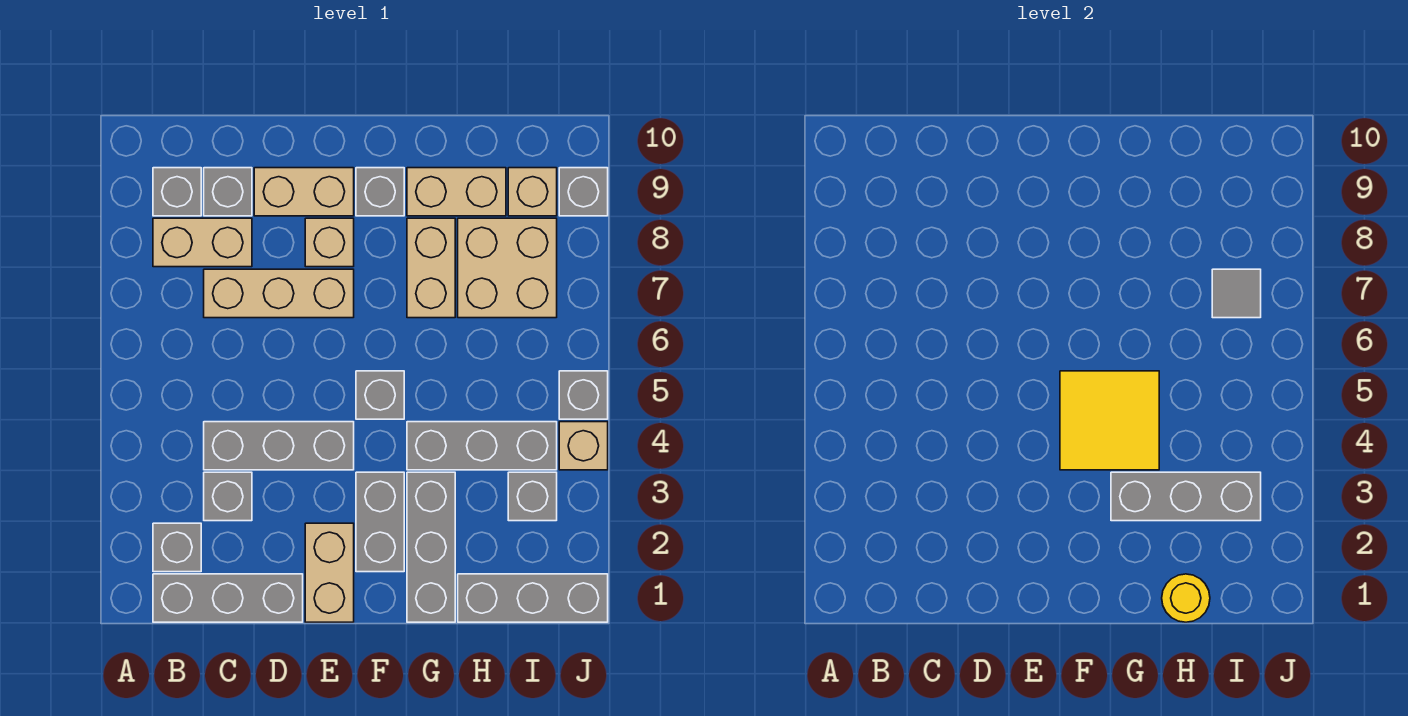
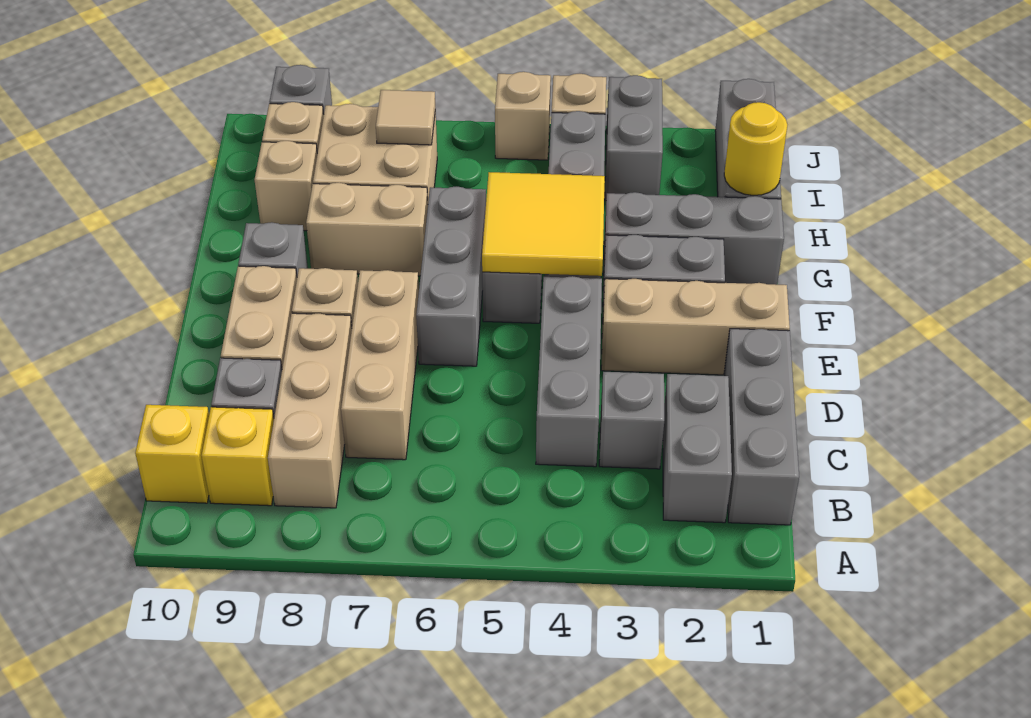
grey 1x1 brick [153,523,201,572] -> grey 1x2 brick [663,374,732,523]
tan 1x2 brick [153,218,252,267] -> tan 1x3 brick [268,313,352,508]
grey 1x1 brick [153,168,201,216] -> yellow 1x1 brick [201,407,274,506]
none -> yellow 1x1 brick [135,405,209,503]
tan 1x2 brick [305,523,354,622] -> tan 1x3 brick [601,279,790,375]
grey 1x3 brick [1111,472,1261,521] -> grey 1x3 brick moved to [416,187,486,366]
tan 1x2 brick [407,168,506,216] -> tan 1x1 brick [255,141,317,231]
grey 1x1 brick [508,472,557,521] -> grey 1x2 brick [605,75,663,201]
grey 1x1 tile [1212,269,1261,318] -> tan 1x1 tile [376,90,435,145]
grey 1x1 brick [559,371,608,419] -> tan 1x1 brick [495,72,551,160]

